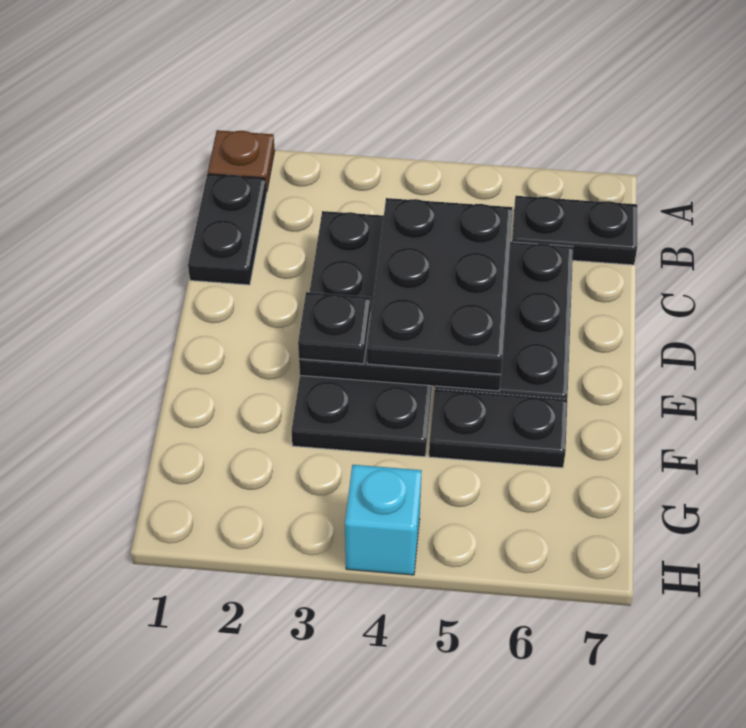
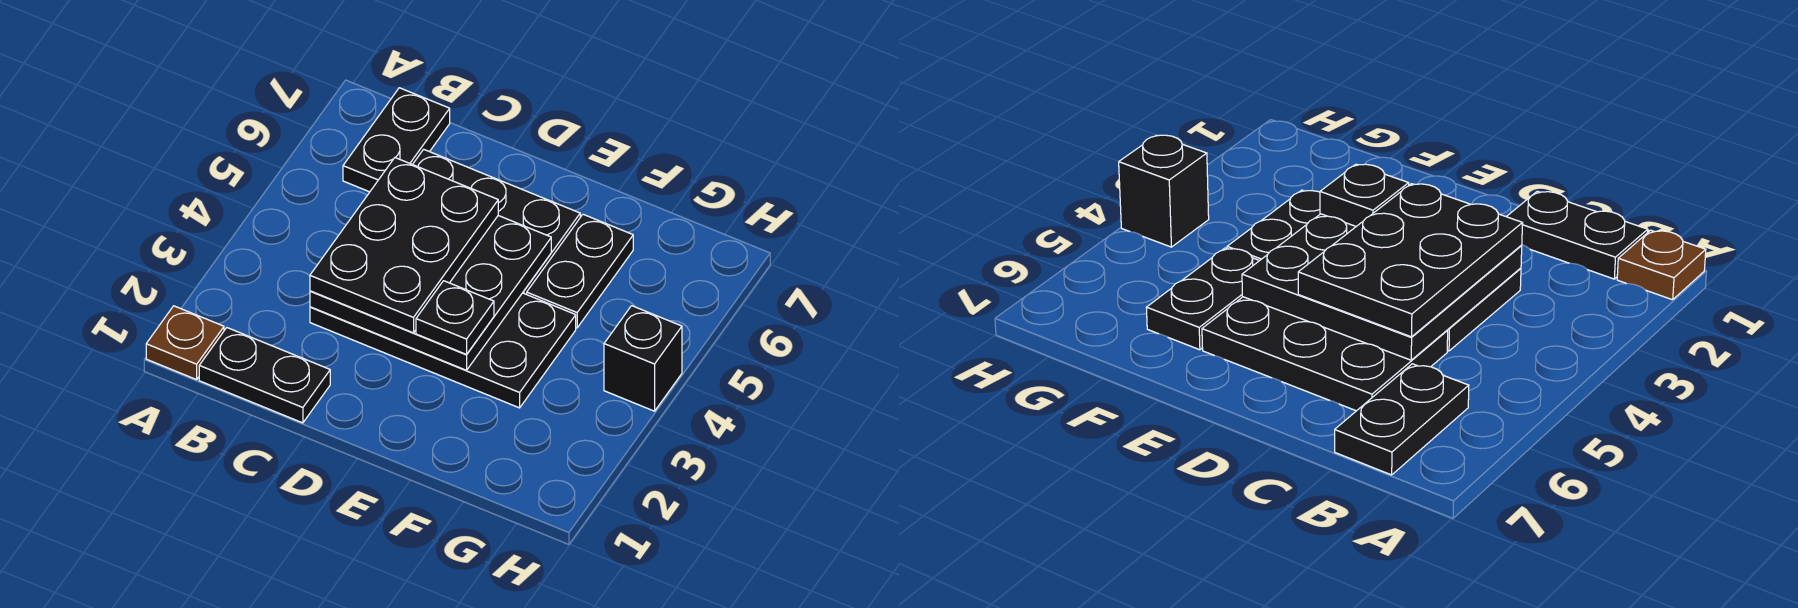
black 2x3 plate [367,198,513,374] -> black 2x3 plate turned to [310,158,498,333]
cyan 1x1 brick [345,465,422,575] -> black 1x1 brick [604,306,682,411]

